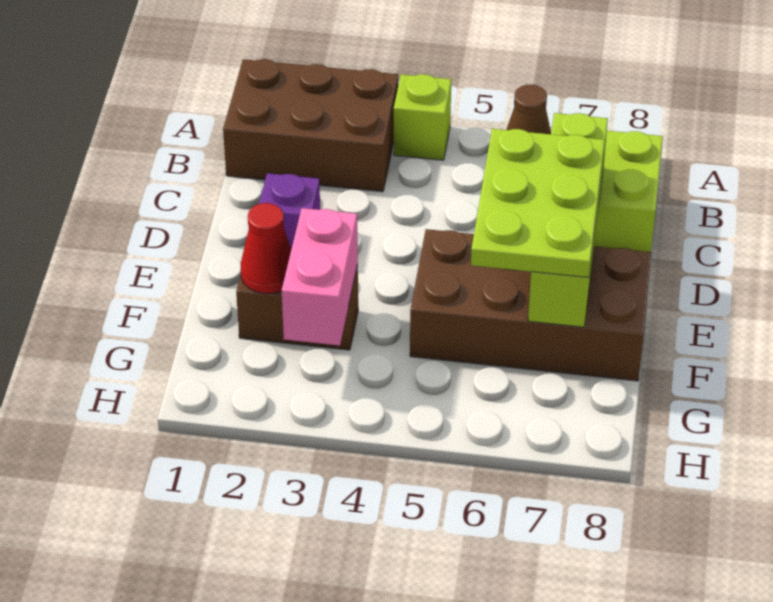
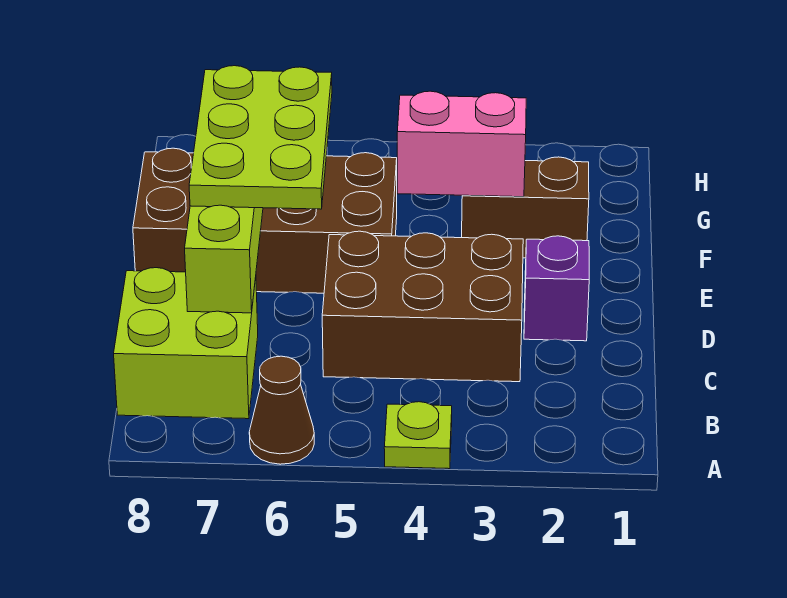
brown 2x3 brick [223,59,398,192] -> brown 2x3 brick moved to [322,231,523,382]
lime 1x1 brick [394,74,451,160] -> lime 1x1 plate [384,402,452,469]
red 1x1 cone [241,203,291,294] -> none
pink 1x2 brick [282,208,358,346] -> pink 1x2 brick turned to [397,91,526,197]

